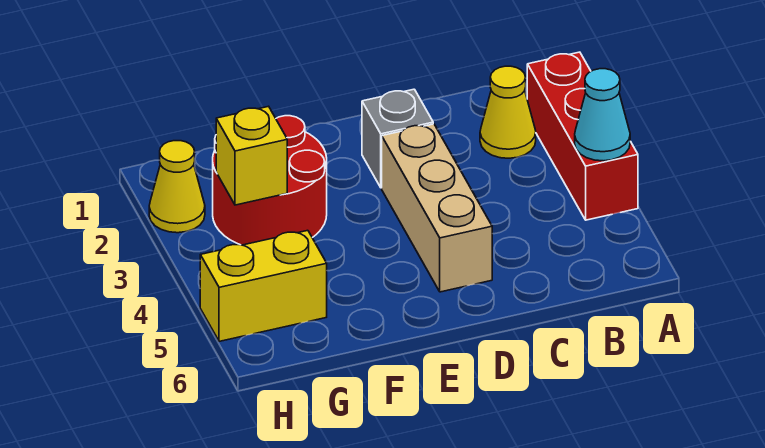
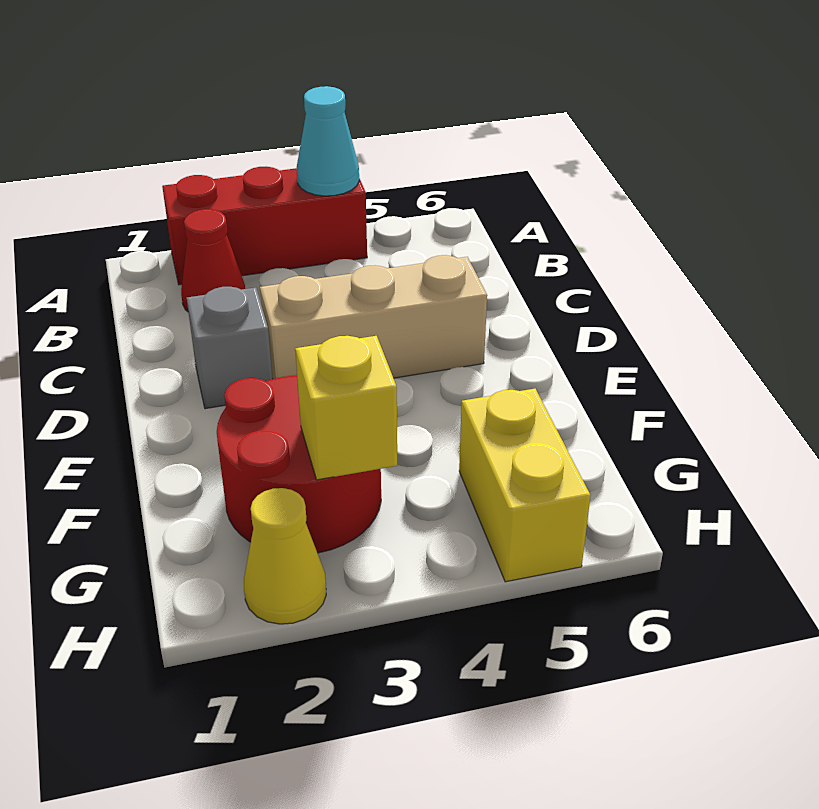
yellow 1x1 cone [480,66,536,158] -> red 1x1 cone [181,209,245,312]

